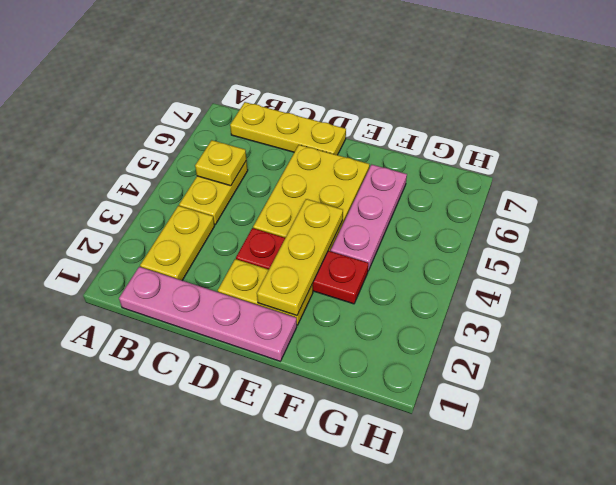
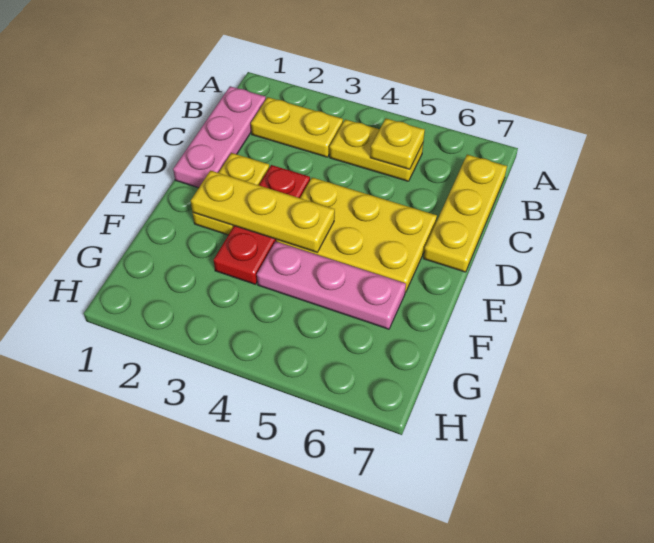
pink 1x4 plate [119,267,297,361] -> pink 1x3 plate [173,86,266,188]

